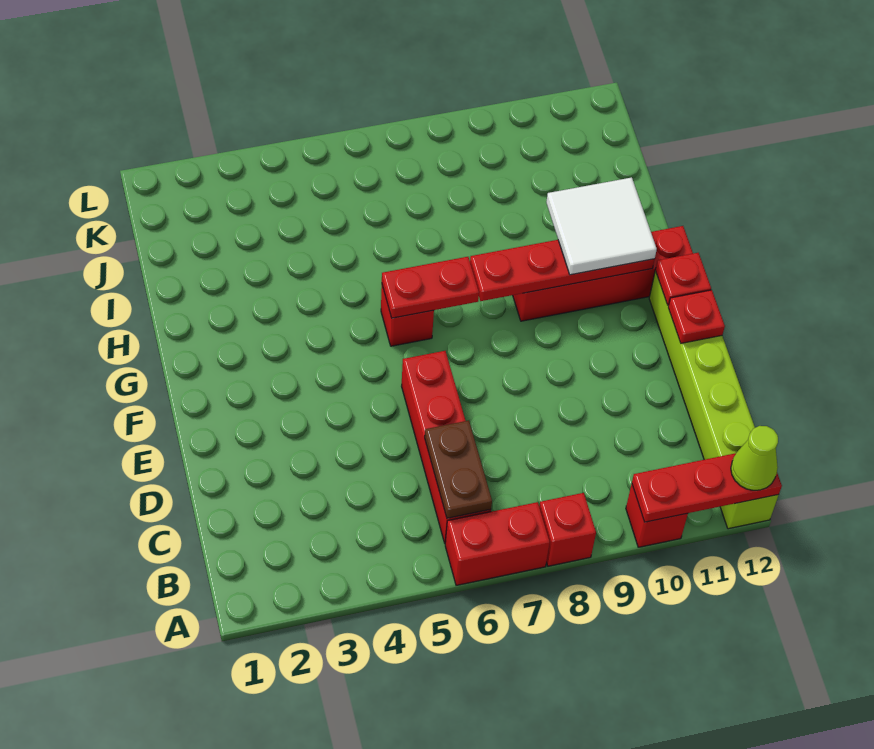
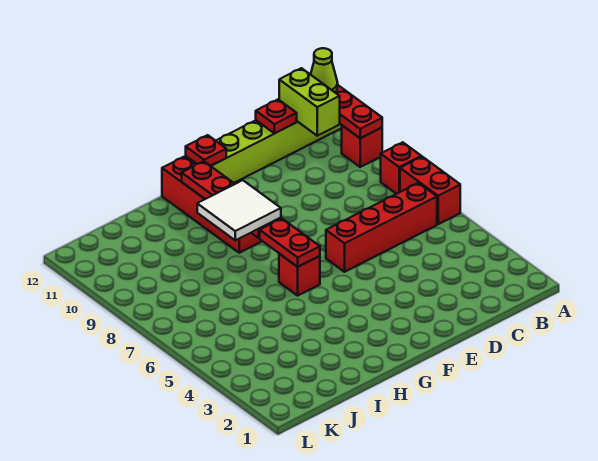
brown 1x2 plate [425,421,492,518] -> none
none -> lime 1x2 brick [279,68,340,136]
red 1x1 plate [668,290,725,343] -> red 1x1 plate moved to [256,100,297,133]
white 2x2 tile [546,177,657,275] -> white 2x2 tile moved to [197,180,281,240]

